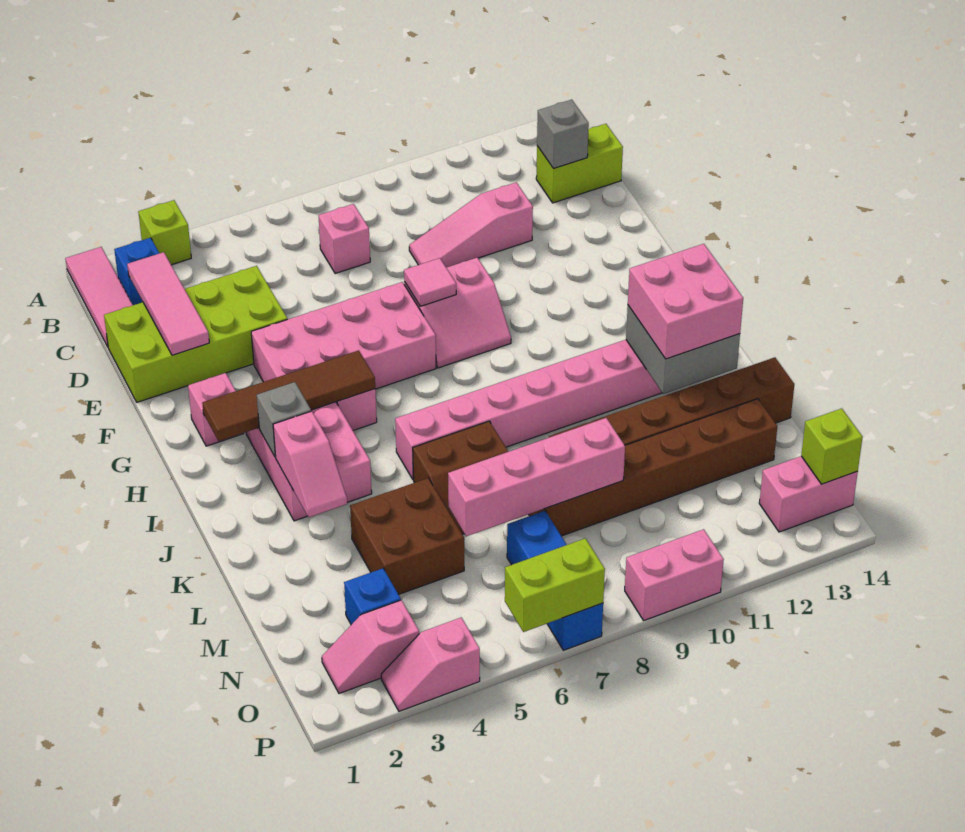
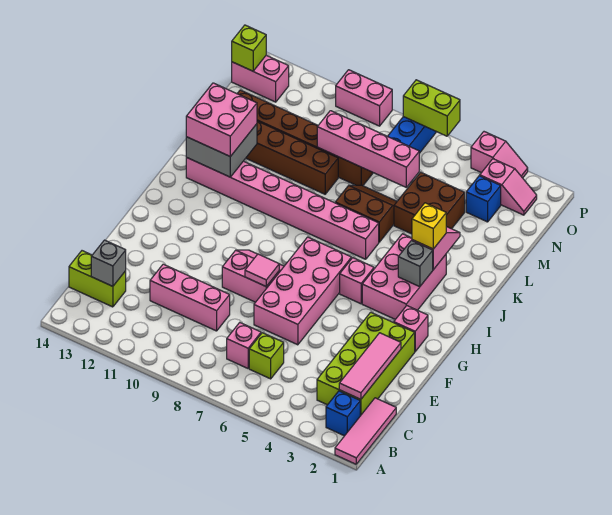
lime 1x1 brick [138,200,191,265] -> lime 1x1 brick moved to [249,333,284,379]
lime 2x4 brick [104,266,287,402] -> lime 2x4 brick turned to [317,312,415,416]
pink 1x3 slope [409,182,533,267] -> pink 1x3 brick [150,264,230,331]
pink 2x4 brick [251,282,436,389] -> pink 2x4 brick turned to [254,237,352,345]
brown 1x4 tile [202,350,375,441] -> none
none -> yellow 1x1 brick [412,203,446,249]

